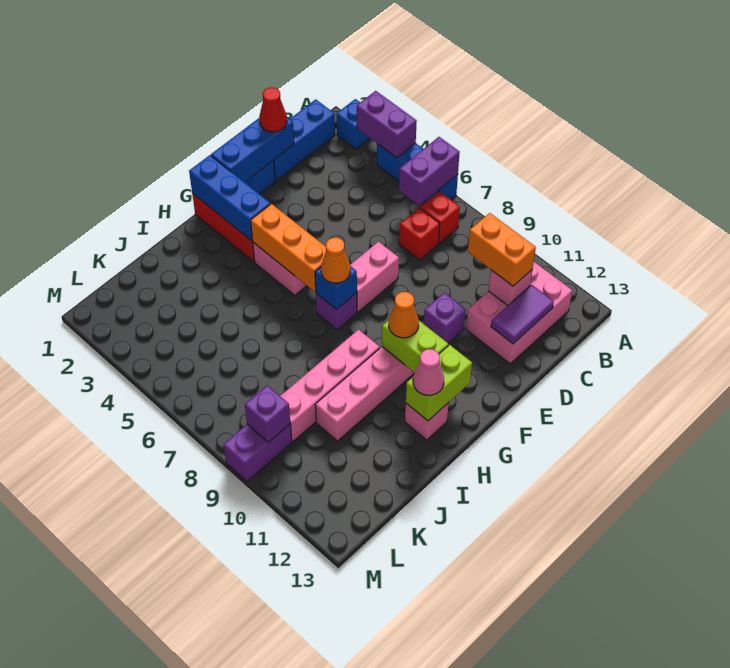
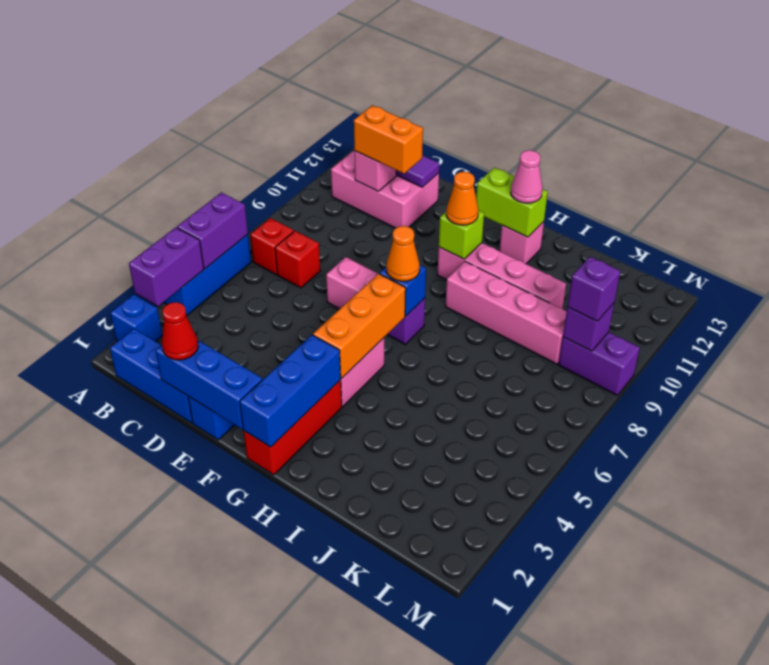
purple 1x2 brick [399,137,460,205] -> purple 1x2 brick turned to [177,193,248,268]
orange 1x2 brick [468,213,536,286] -> orange 1x2 brick turned to [354,105,423,174]
purple 1x1 brick [424,293,466,343] -> purple 1x1 brick moved to [567,257,620,321]
lime 1x2 brick [382,320,448,373] -> lime 1x1 brick [439,210,484,259]

